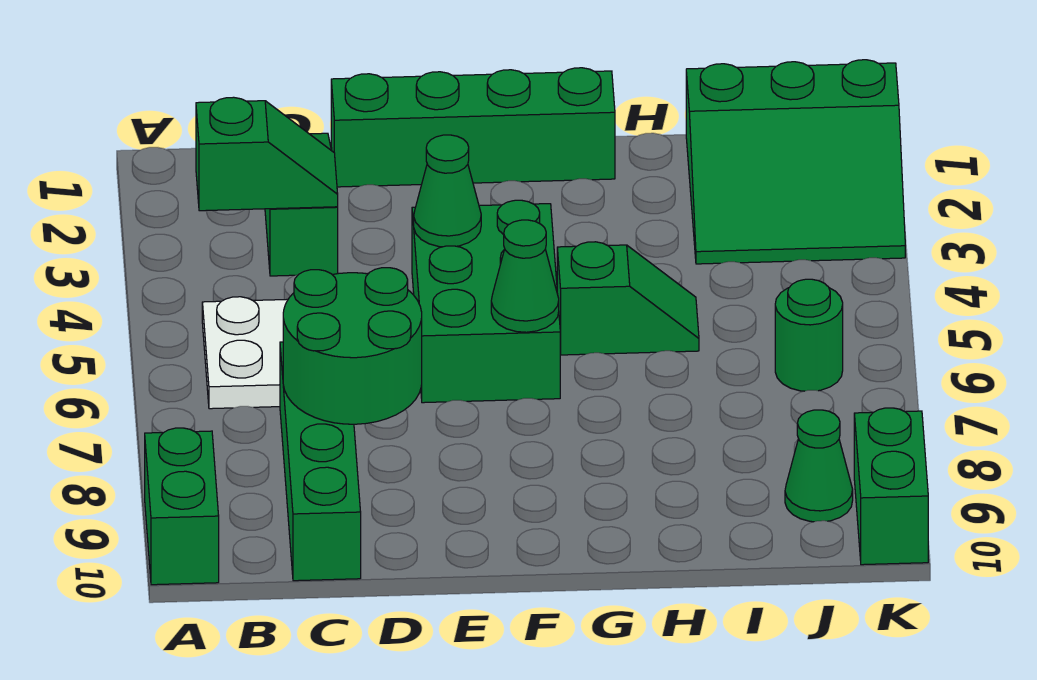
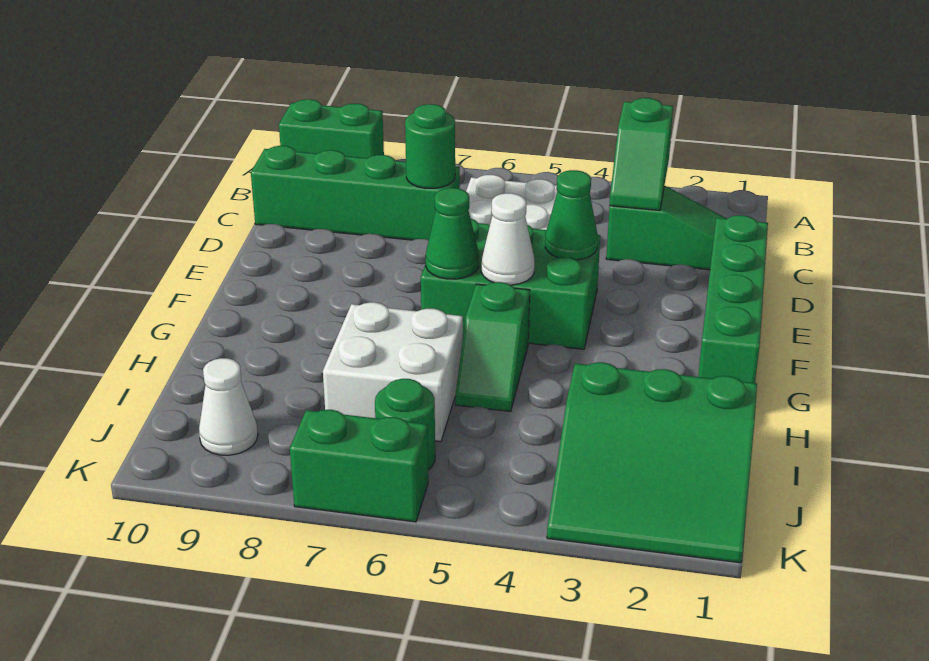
green 2x2 round brick [283,268,422,424] -> green 1x1 round brick [405,104,455,188]
none -> white 1x1 cone [481,193,535,285]
none -> white 2x2 brick [323,302,463,442]
green 3x3 slope [686,60,905,264] -> green 3x3 slope turned to [547,362,757,563]
green 1x1 cone [785,410,853,522] -> white 1x1 cone [199,358,258,455]
green 1x2 brick [854,408,928,565] -> green 1x2 brick moved to [290,410,428,522]

